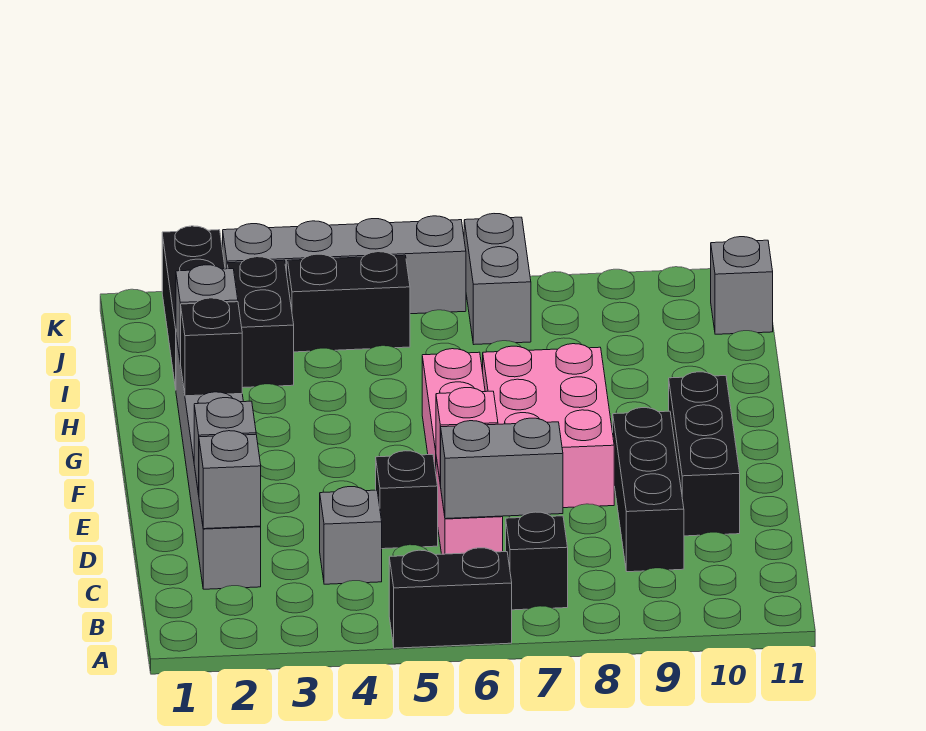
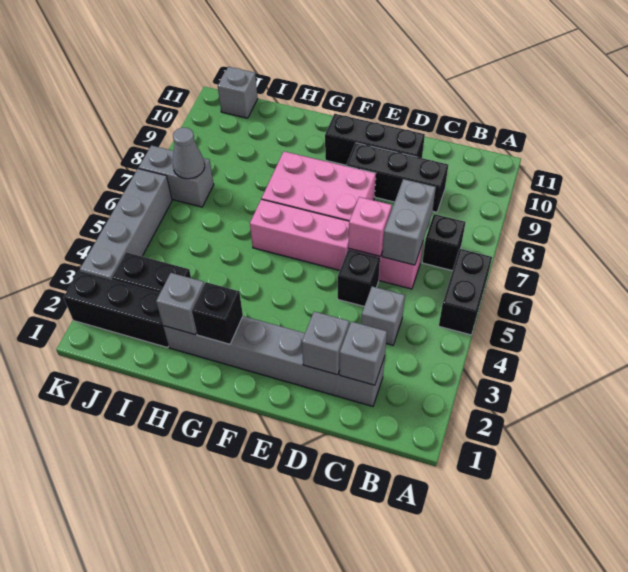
black 1x2 brick [288,252,410,352] -> none
none -> grey 1x1 cone [173,128,205,179]

